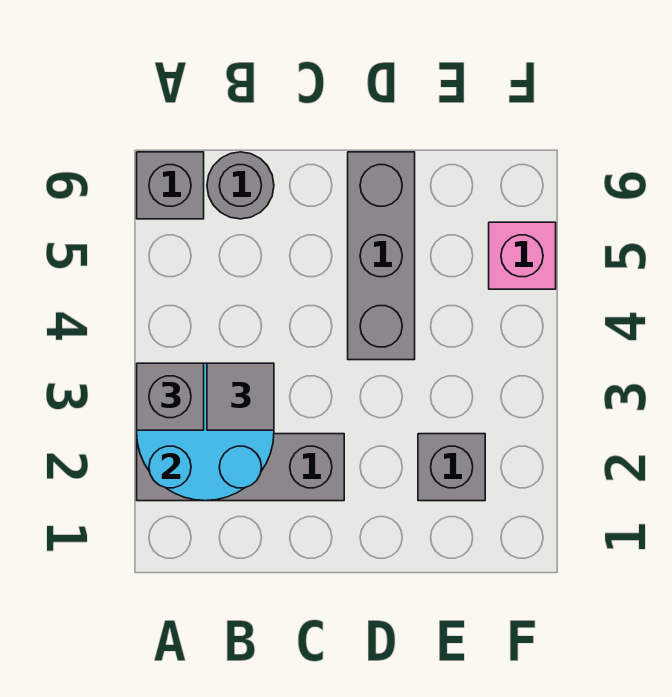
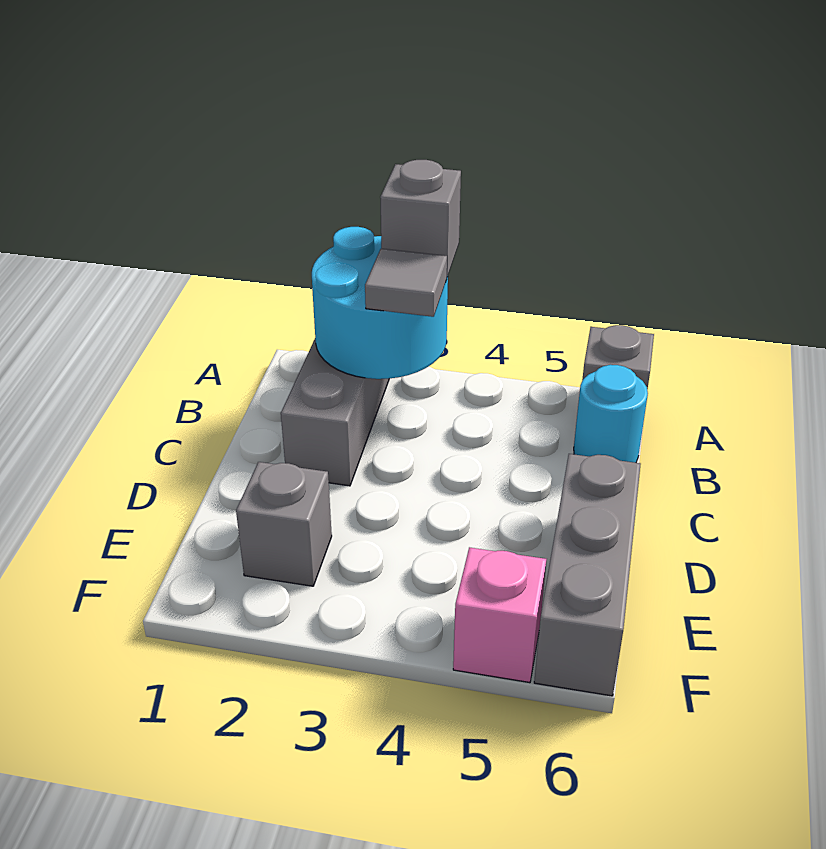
grey 1x1 round brick [207,152,274,219] -> cyan 1x1 round brick [574,365,648,463]
grey 1x3 brick [348,152,415,360] -> grey 1x3 brick turned to [534,454,641,696]

